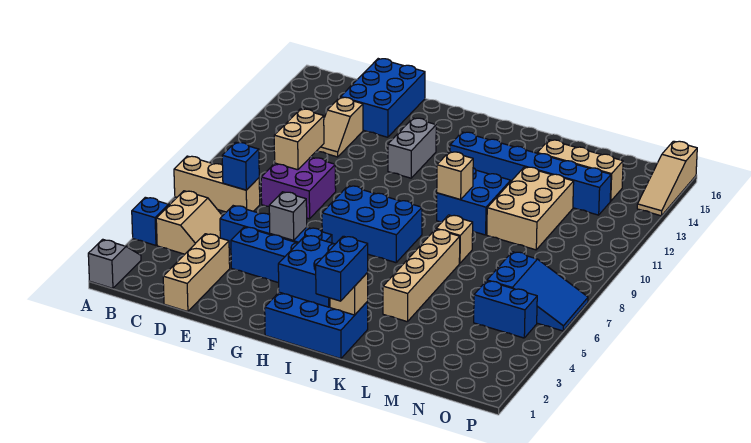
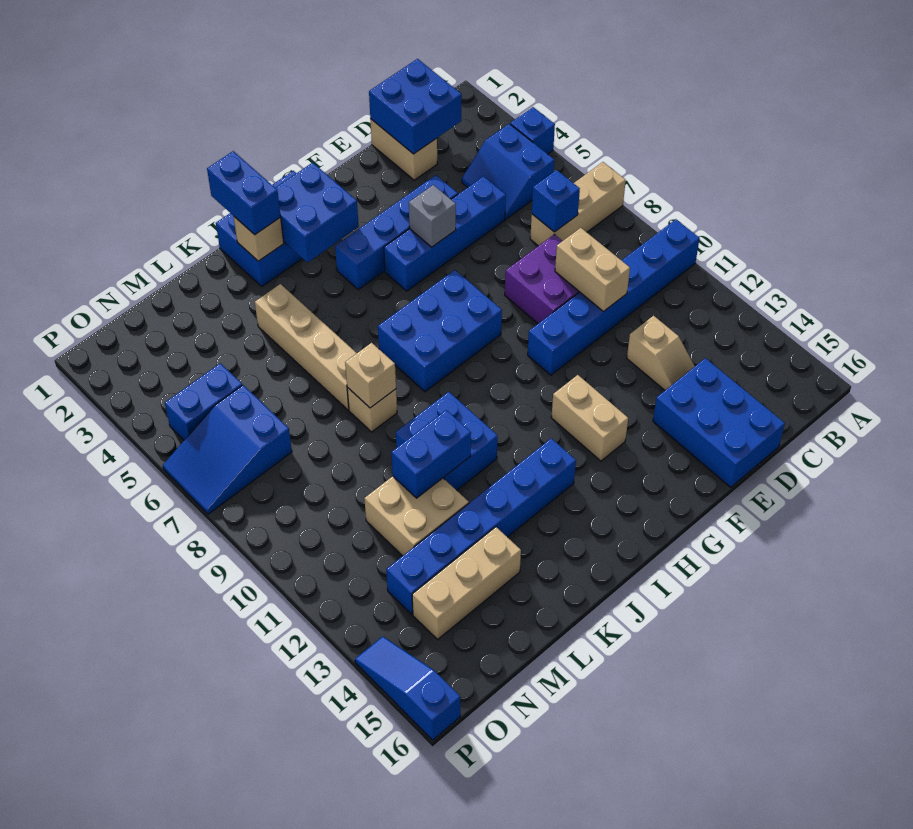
grey 1x2 slope [88,239,141,288] -> none
none -> blue 1x6 brick [528,219,700,375]
tan 2x2 slope [156,191,222,254] -> blue 2x2 slope [462,124,554,219]
none -> blue 2x2 brick [369,59,462,154]
tan 1x3 brick [163,234,230,312] -> tan 1x2 brick [370,119,437,180]
tan 1x2 slope [317,97,363,157] -> tan 1x2 slope turned to [627,316,695,390]
grey 1x2 brick [388,118,436,178] -> tan 1x2 brick [551,375,628,461]
tan 1x1 brick [437,152,473,200] -> tan 1x1 brick moved to [345,343,396,408]
none -> blue 1x2 brick [391,410,471,498]
tan 2x3 brick [487,167,574,250] -> tan 2x2 brick [364,476,469,556]
tan 1x3 slope [637,141,697,216] -> blue 1x3 slope [355,637,460,740]

